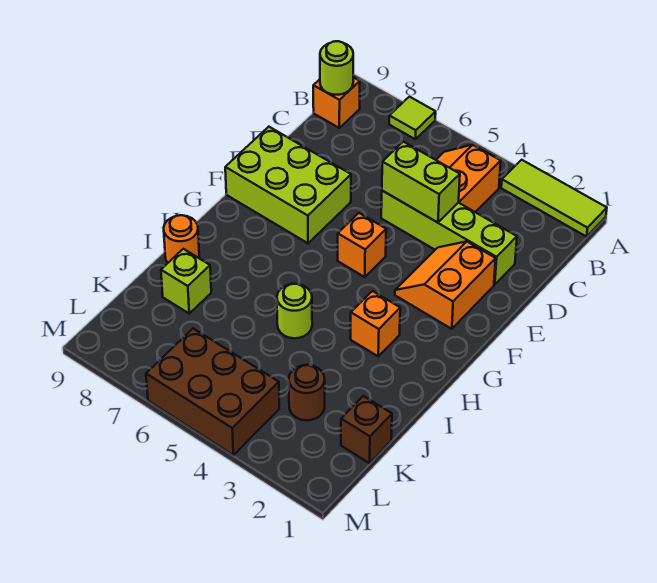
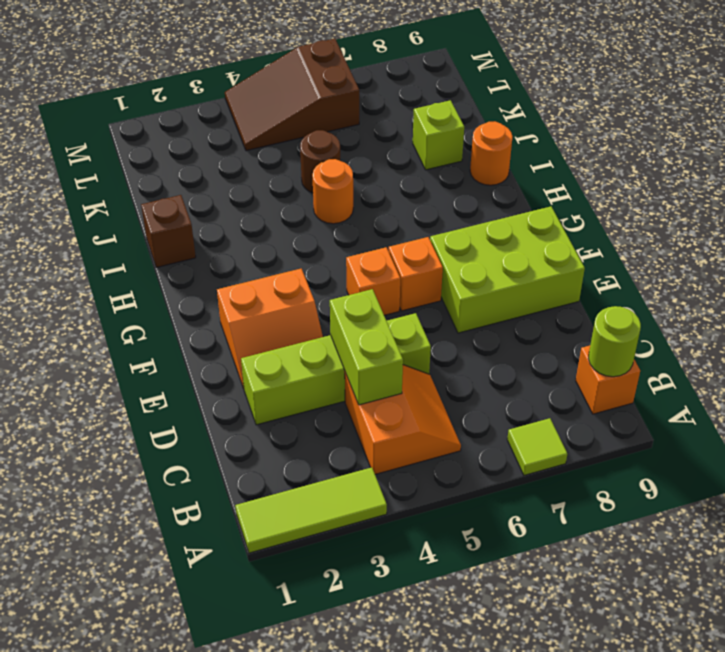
lime 1x2 brick [382,142,460,223] -> lime 1x2 brick turned to [330,289,403,405]
orange 2x2 slope [395,242,496,329] -> orange 2x2 slope turned to [217,269,323,388]
orange 1x1 brick [351,291,400,356] -> orange 1x1 brick moved to [388,237,443,311]
lime 1x1 round brick [277,284,312,338] -> orange 1x1 round brick [312,159,353,224]
brown 1x1 brick [341,396,392,463] -> brown 1x1 brick moved to [141,195,196,268]
brown 1x1 round brick [289,365,325,420] -> brown 1x1 round brick moved to [300,130,340,193]
brown 2x3 brick [146,329,279,455] -> brown 2x3 slope [225,39,359,151]

